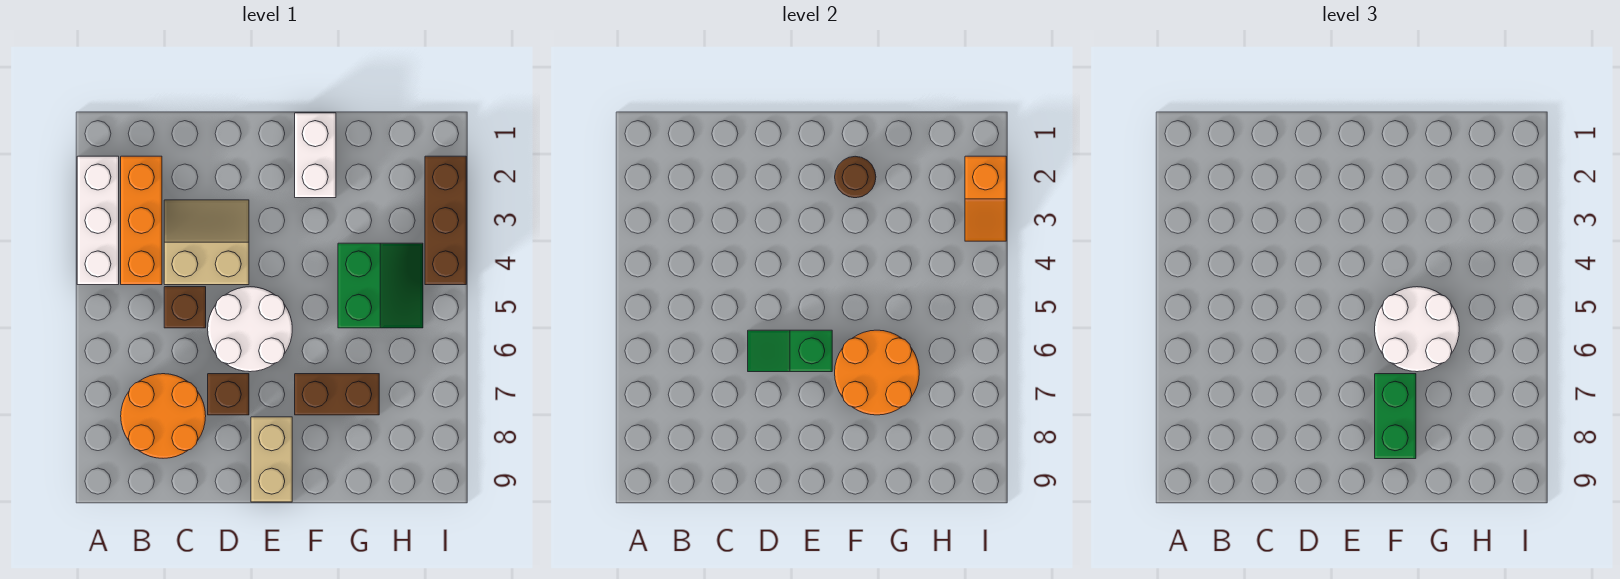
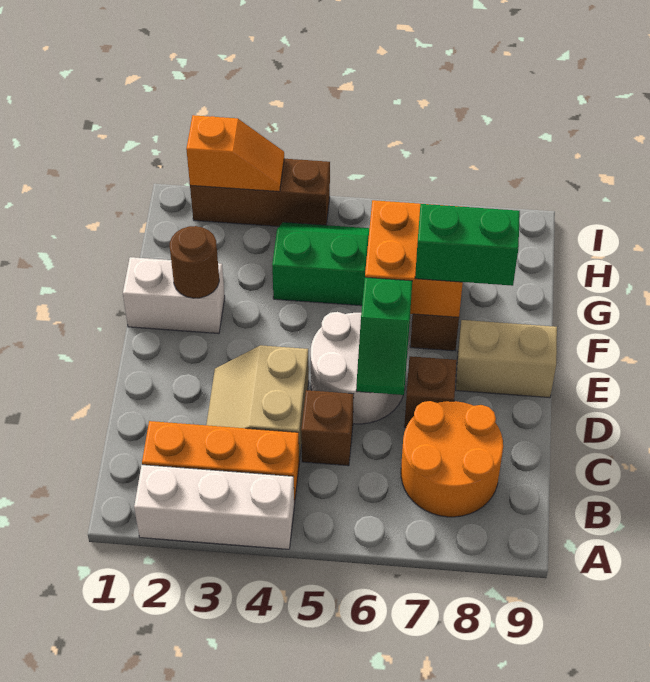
white 2x2 round brick [1375,287,1459,372] -> none
orange 2x2 round brick [835,330,919,415] -> orange 2x2 brick [365,200,463,317]

